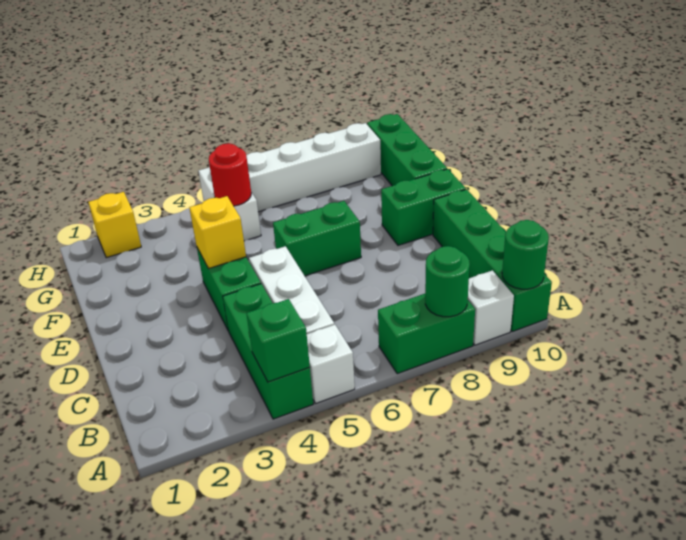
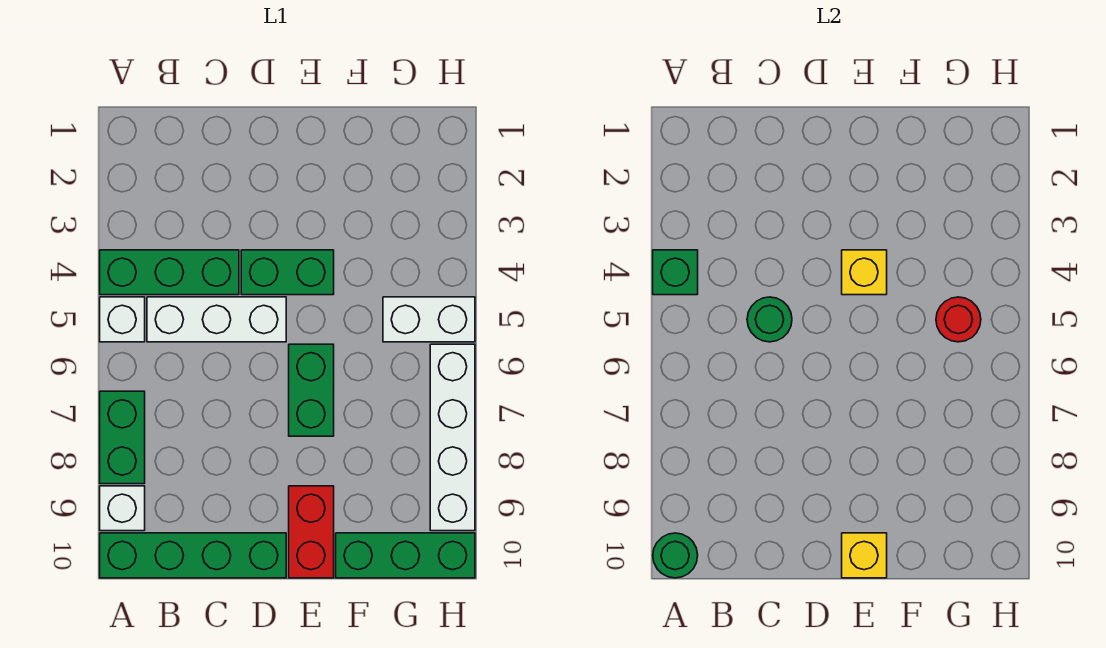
green 1x1 round brick [425,246,470,317] -> green 1x1 round brick moved to [747,297,792,342]
green 1x2 brick [381,169,466,245] -> red 1x2 brick [289,486,334,578]
yellow 1x1 brick [88,192,141,258] -> yellow 1x1 brick moved to [842,533,887,578]

